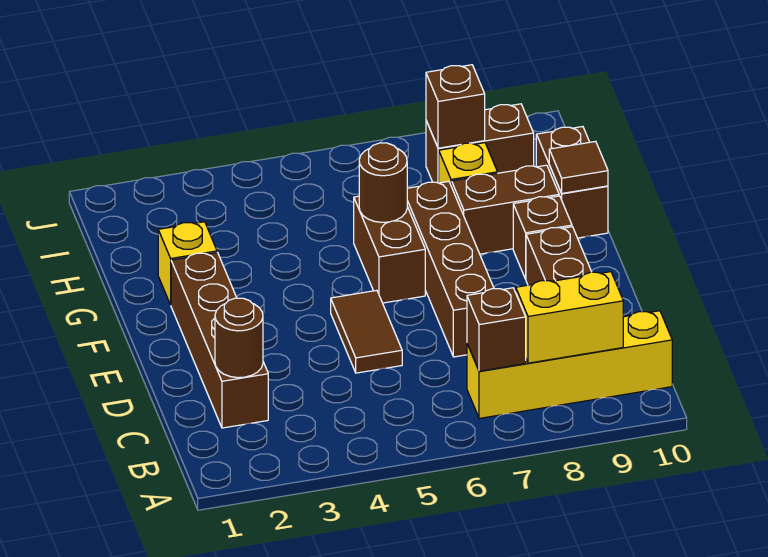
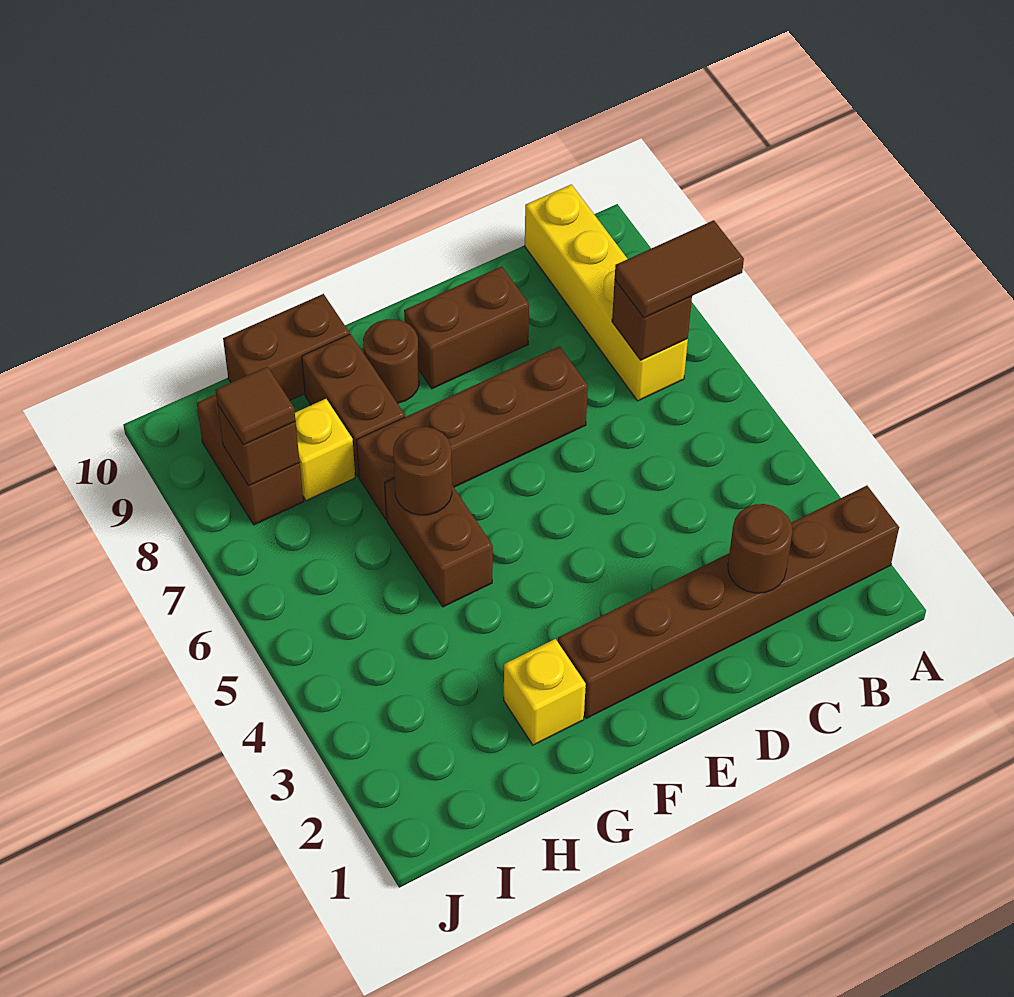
yellow 1x2 brick [516,272,623,363] -> none
brown 1x4 brick [171,252,268,428] -> brown 1x6 brick [558,486,899,718]
brown 1x2 tile [331,290,402,373] -> brown 1x2 tile moved to [615,220,744,318]
brown 1x2 brick [354,196,425,303] -> brown 1x2 brick turned to [385,478,493,607]
brown 1x1 brick [513,196,572,279] -> brown 1x1 round brick [363,319,419,403]
brown 1x1 tile [549,141,608,193] -> brown 1x1 tile moved to [215,367,295,445]

